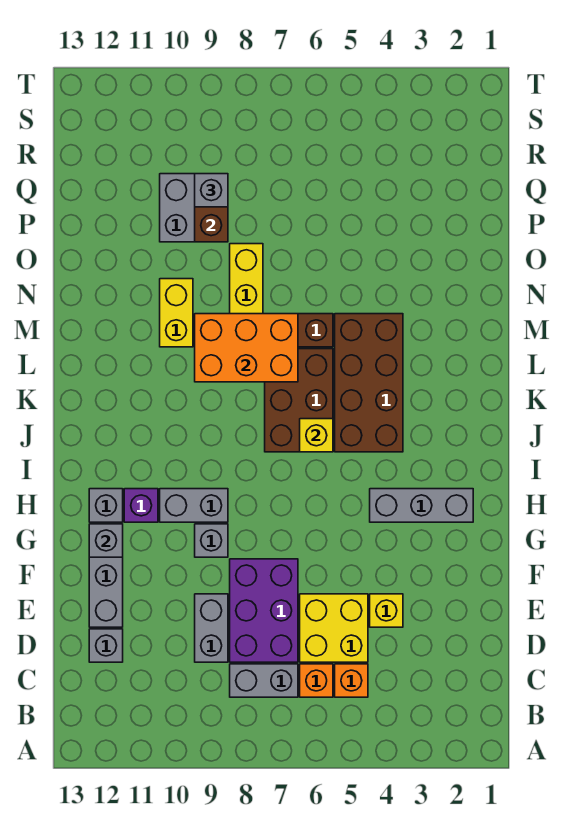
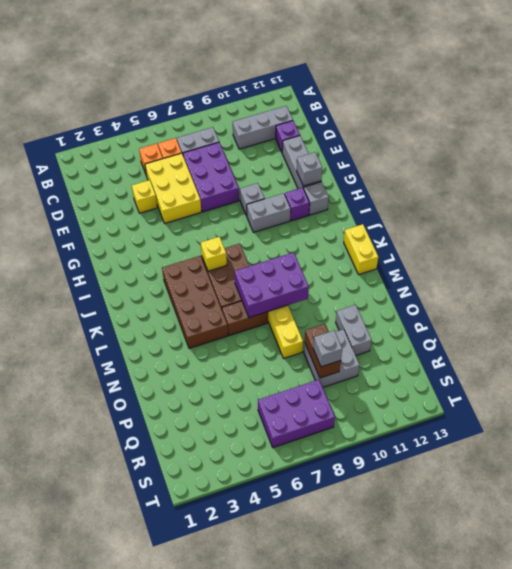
yellow 2x2 brick [300,594,368,662] -> yellow 2x3 brick [145,153,201,223]
grey 1x2 brick [195,594,228,662] -> grey 1x2 brick moved to [336,305,372,355]
grey 1x1 brick [89,629,123,662] -> purple 1x1 brick [276,121,300,152]
grey 1x3 brick [370,489,473,522] -> grey 1x3 brick moved to [233,106,293,149]
orange 2x3 brick [195,314,298,382] -> purple 2x3 brick [235,252,309,317]
yellow 1x2 brick [160,279,193,347] -> yellow 1x2 brick moved to [344,224,378,275]
none -> purple 2x3 brick [258,380,335,448]

